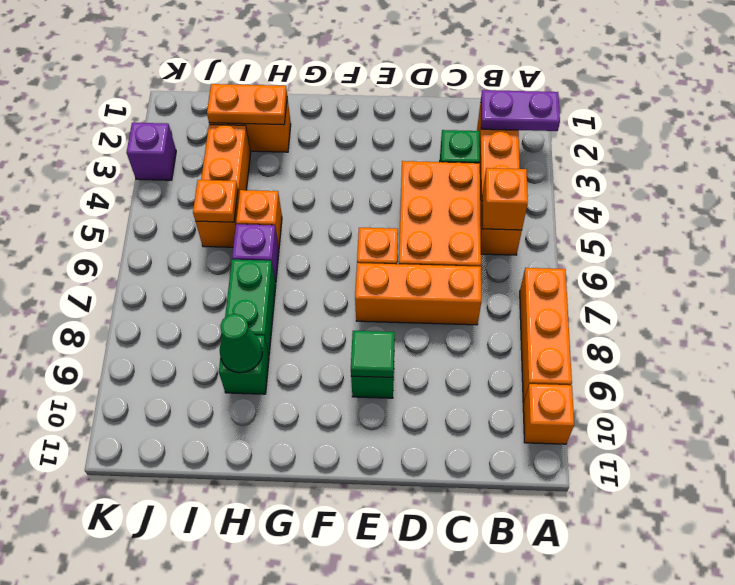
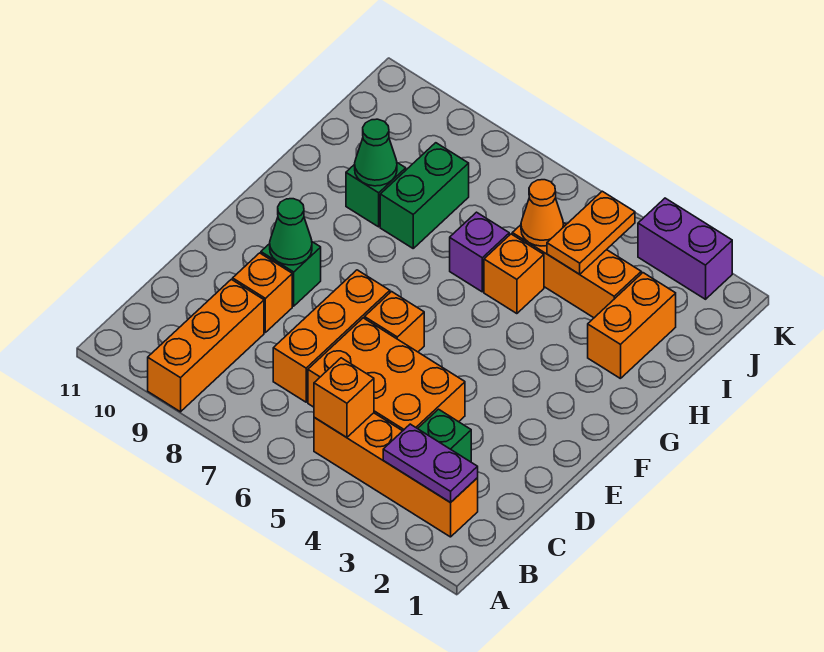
purple 1x2 plate [481,90,560,131] -> purple 1x2 plate turned to [383,424,478,503]
orange 1x3 brick [520,268,572,402] -> orange 1x3 brick turned to [148,279,264,412]
orange 1x1 brick [523,384,574,444] -> orange 1x1 brick moved to [233,253,292,332]
green 1x1 tile [351,331,395,377] -> green 1x1 cone [270,199,312,265]
orange 1x2 plate [207,84,287,125] -> orange 1x2 plate moved to [547,191,635,274]
green 1x2 brick [225,260,276,355] -> green 1x2 brick turned to [380,143,469,248]
orange 1x1 plate [193,180,238,222] -> orange 1x1 cone [521,180,564,246]
purple 1x1 brick [127,123,176,180] -> purple 1x2 brick [638,198,732,299]

